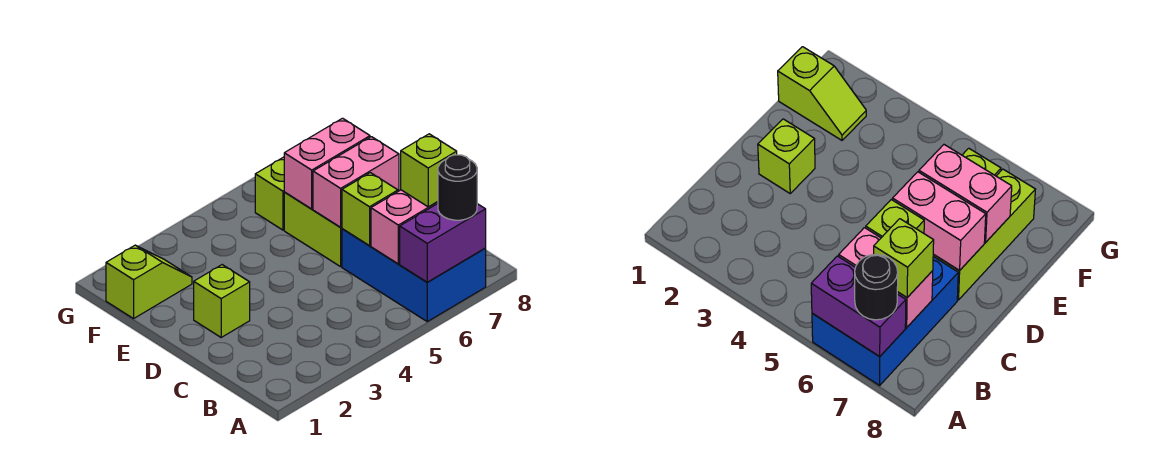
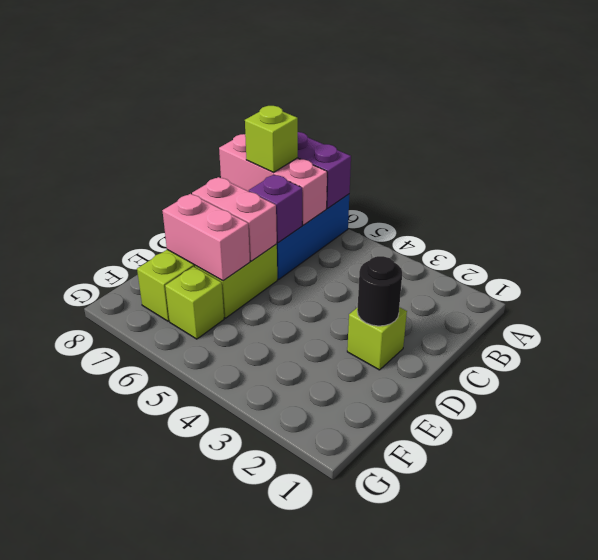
black 1x1 round brick [438,155,477,220] -> black 1x1 round brick moved to [357,256,402,326]
pink 1x2 brick [371,190,438,264] -> pink 1x3 brick [219,134,327,225]
lime 1x1 brick [342,173,398,246] -> purple 1x1 brick [249,175,302,243]
lime 1x2 slope [106,245,192,319] -> none

